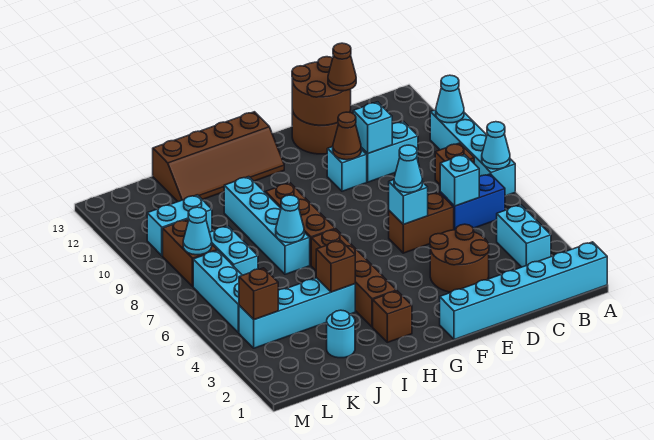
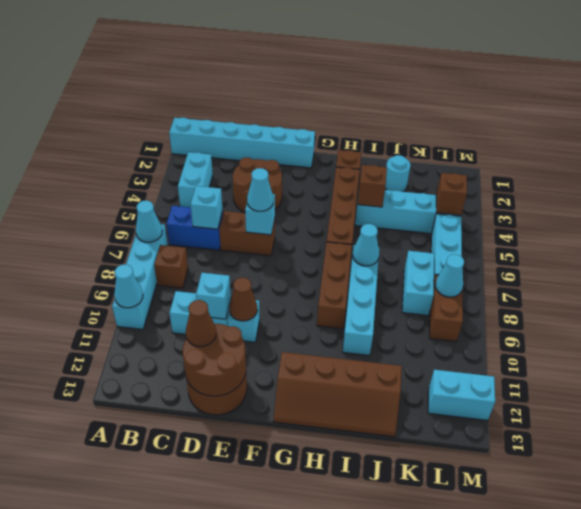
brown 2x4 slope [153,112,284,202] -> brown 2x4 slope turned to [274,352,402,437]
cyan 1x2 brick [147,195,212,256] -> cyan 1x2 brick moved to [428,370,495,420]

